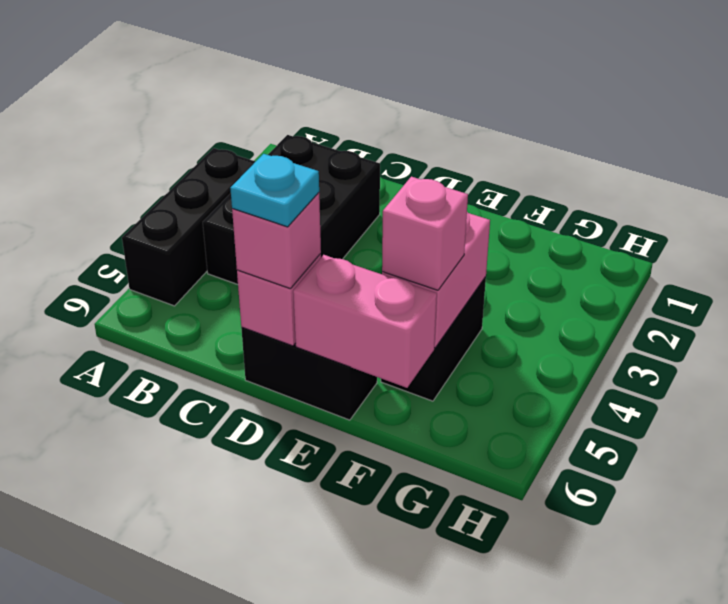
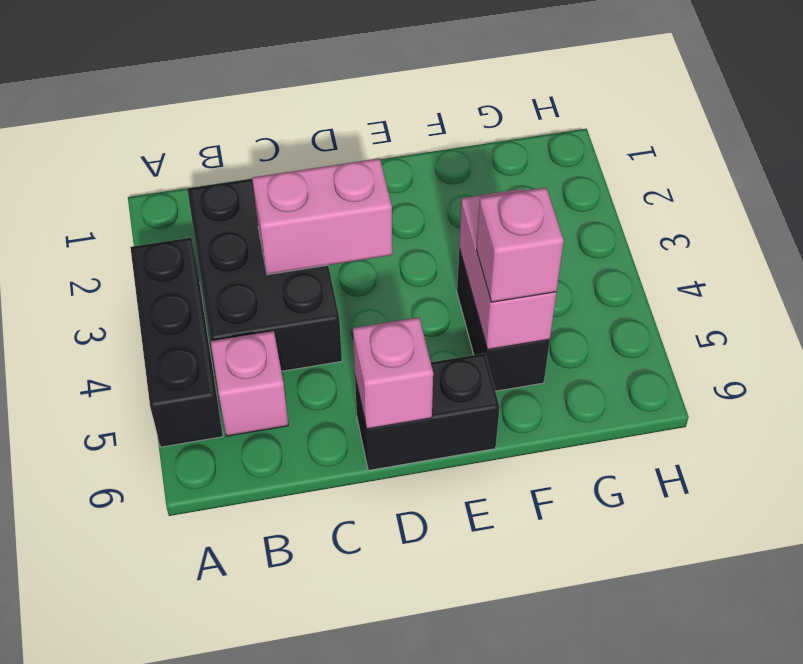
pink 1x1 brick [232,193,321,289] -> pink 1x1 brick moved to [211,331,288,436]
cyan 1x1 plate [230,154,319,227] -> none
pink 1x2 brick [293,255,437,388] -> pink 1x2 brick moved to [252,158,392,275]

